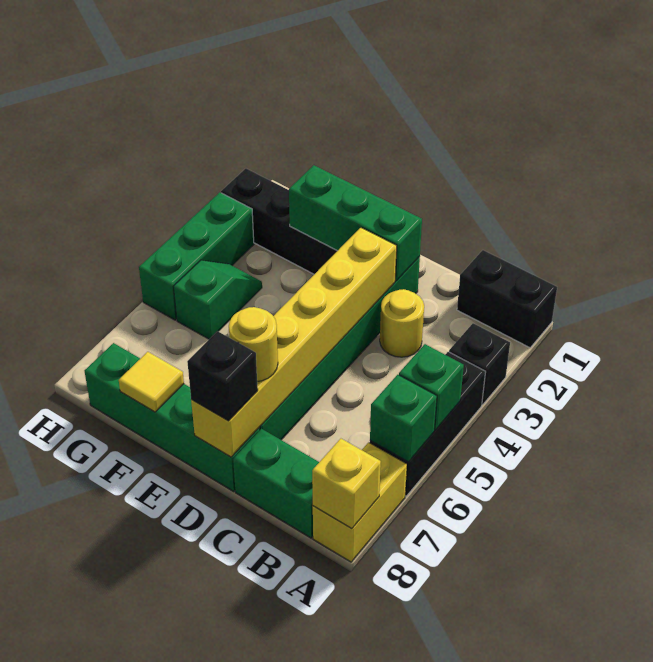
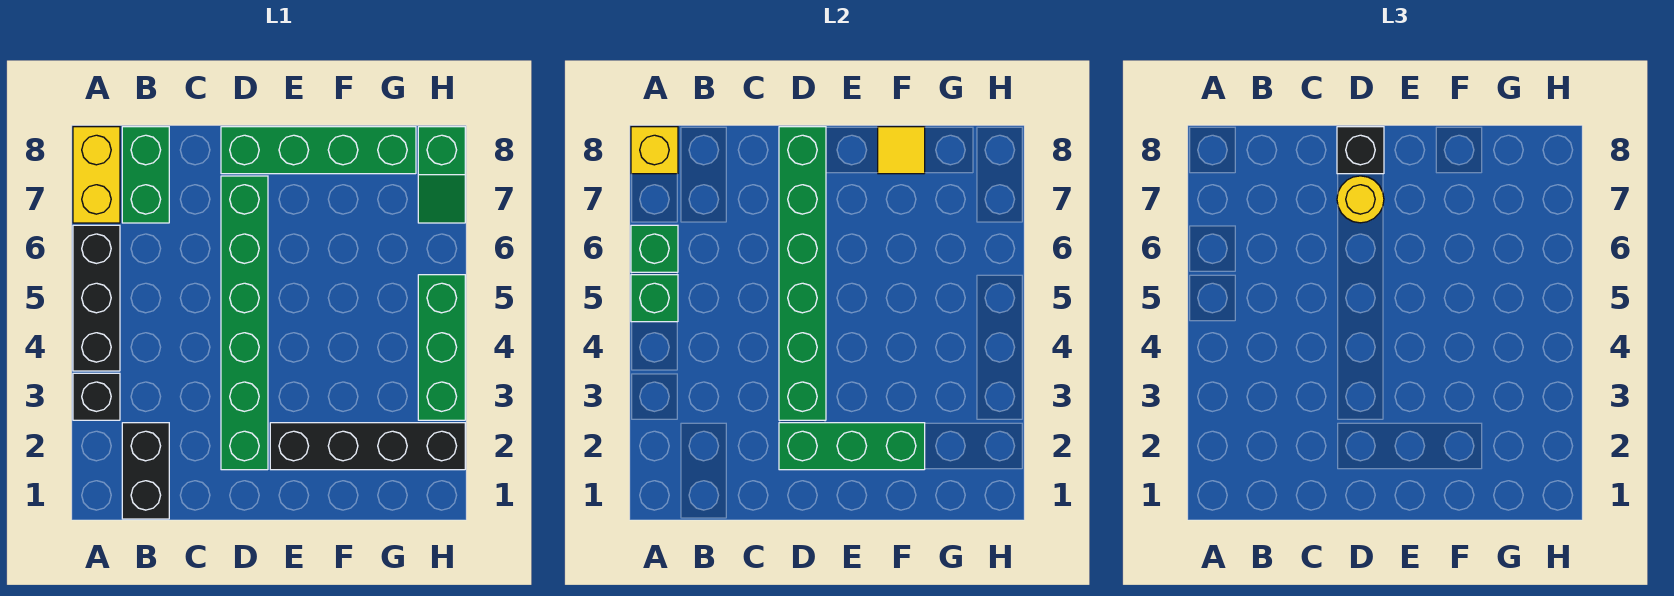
black 1x2 brick [457,250,557,348] -> black 1x2 brick turned to [122,423,169,519]
green 1x2 brick [233,429,319,538] -> green 1x2 brick turned to [122,127,169,223]
yellow 1x1 round brick [380,289,424,357] -> none
yellow 1x6 brick [191,228,397,457] -> green 1x6 brick [779,127,826,420]
green 1x2 slope [173,260,262,339] -> green 1x2 slope moved to [418,127,465,223]

